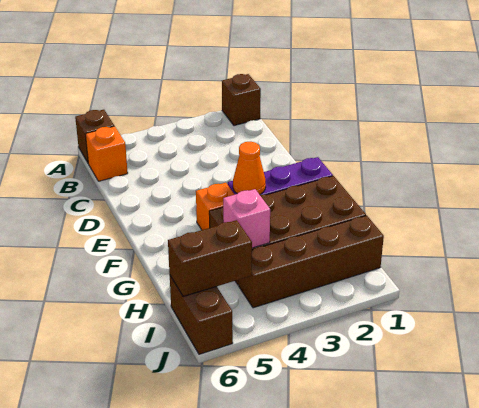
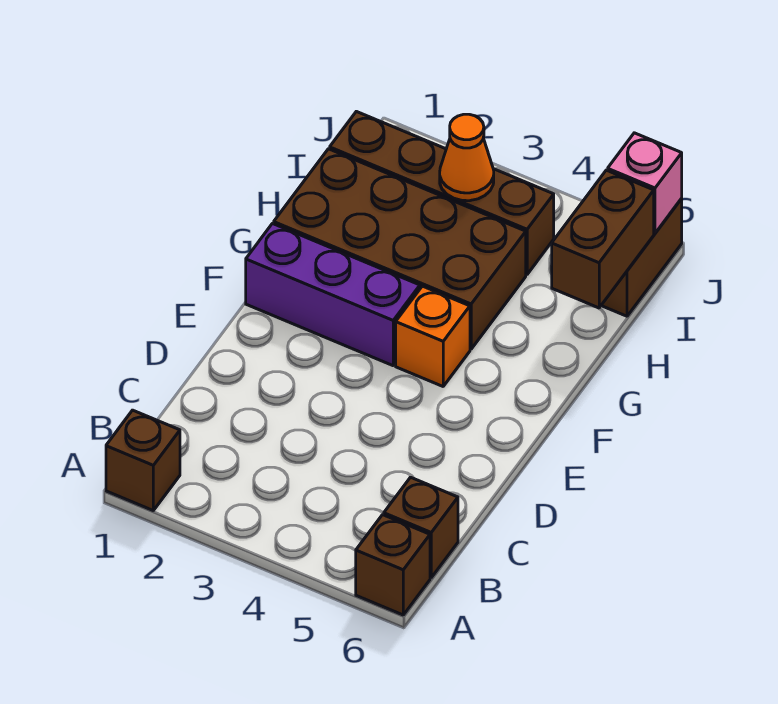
orange 1x1 brick [86,126,128,181] -> brown 1x1 brick [384,477,458,578]
orange 1x1 cone [233,142,266,195] -> orange 1x1 cone moved to [440,114,494,201]
pink 1x1 brick [223,189,270,248] -> pink 1x1 brick moved to [608,133,682,233]
brown 1x2 brick [168,220,252,297] -> brown 1x2 brick turned to [552,170,654,308]

